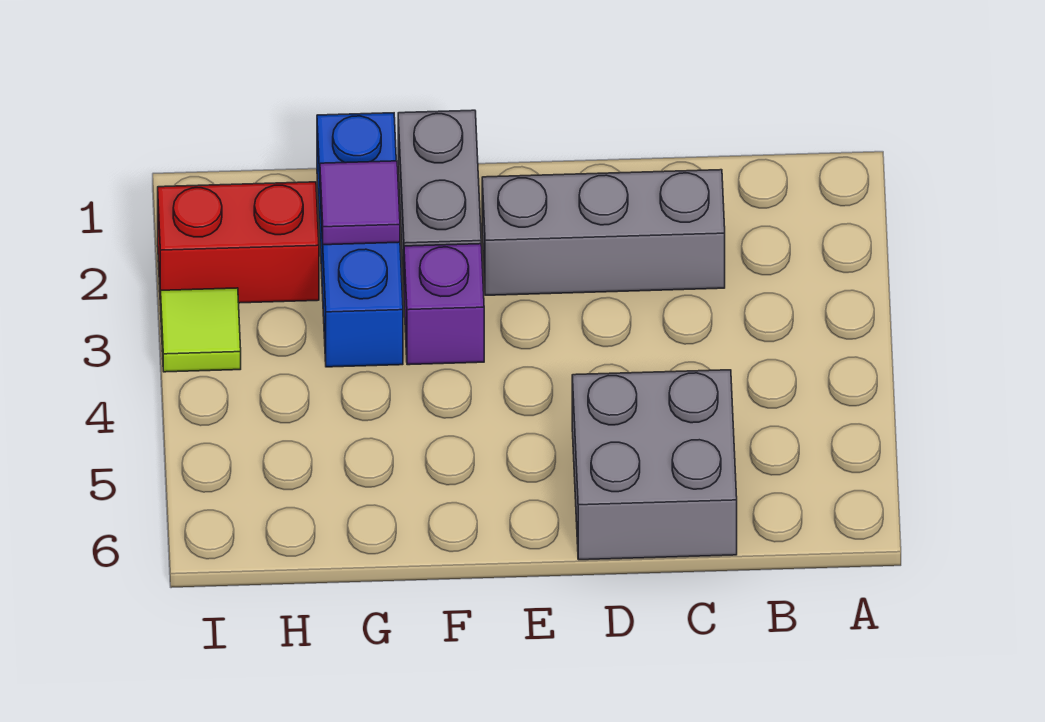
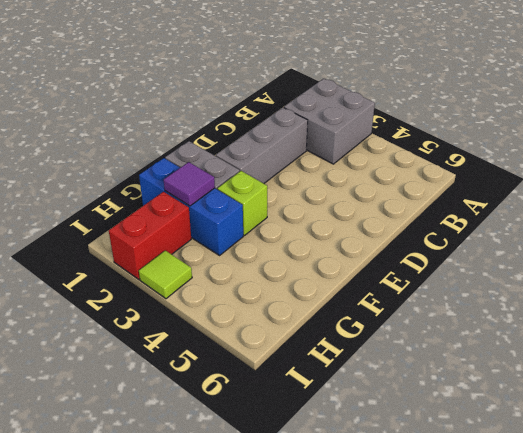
grey 2x2 brick [572,370,737,560] -> grey 2x2 brick moved to [284,79,375,164]
purple 1x1 brick [404,244,484,365] -> lime 1x1 brick [217,171,267,236]

